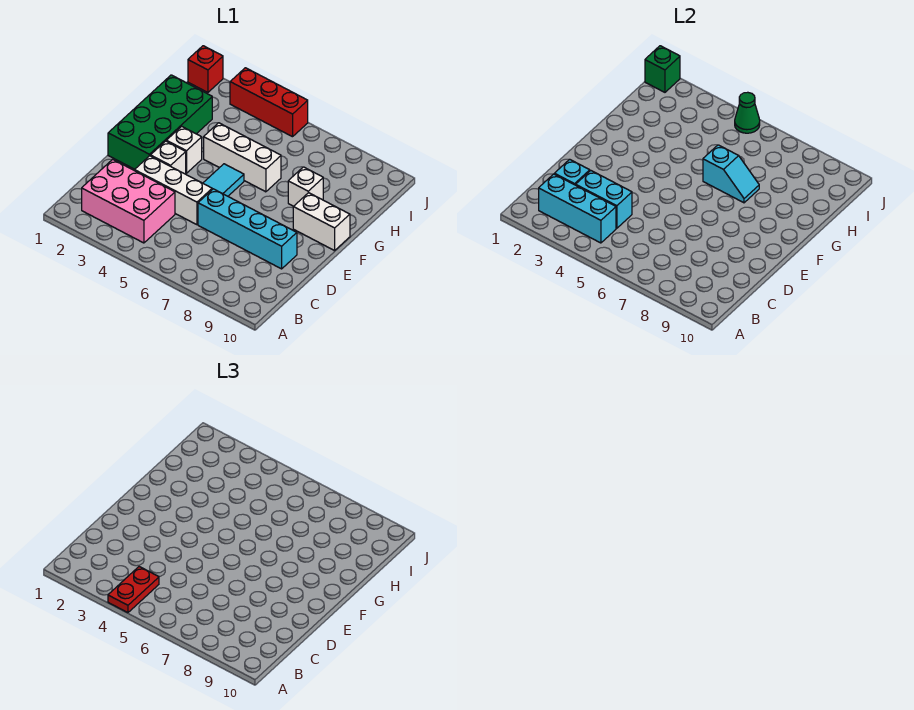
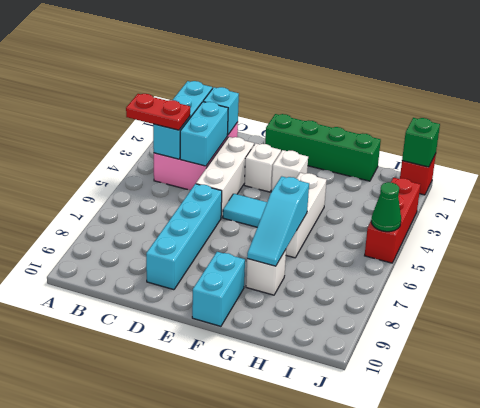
green 2x4 brick [108,75,212,169] -> green 1x4 brick [265,114,381,181]
white 1x2 brick [293,193,350,251] -> cyan 1x2 brick [192,252,245,326]
cyan 1x2 slope [703,145,759,203] -> cyan 1x3 slope [247,176,309,266]

